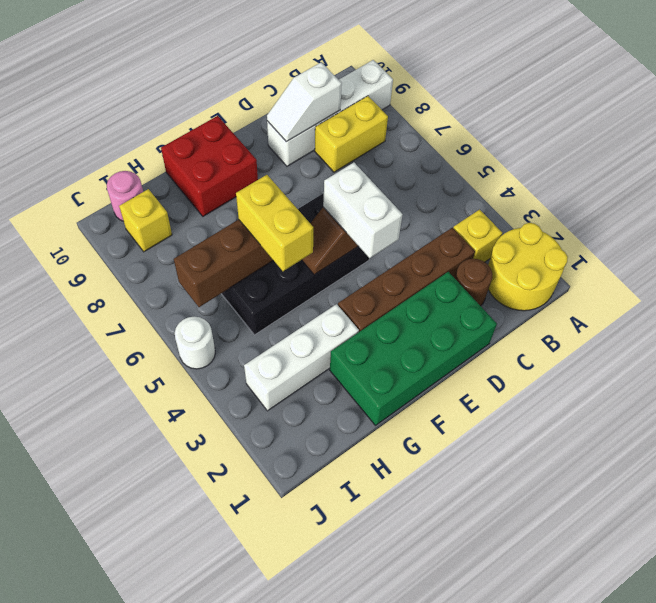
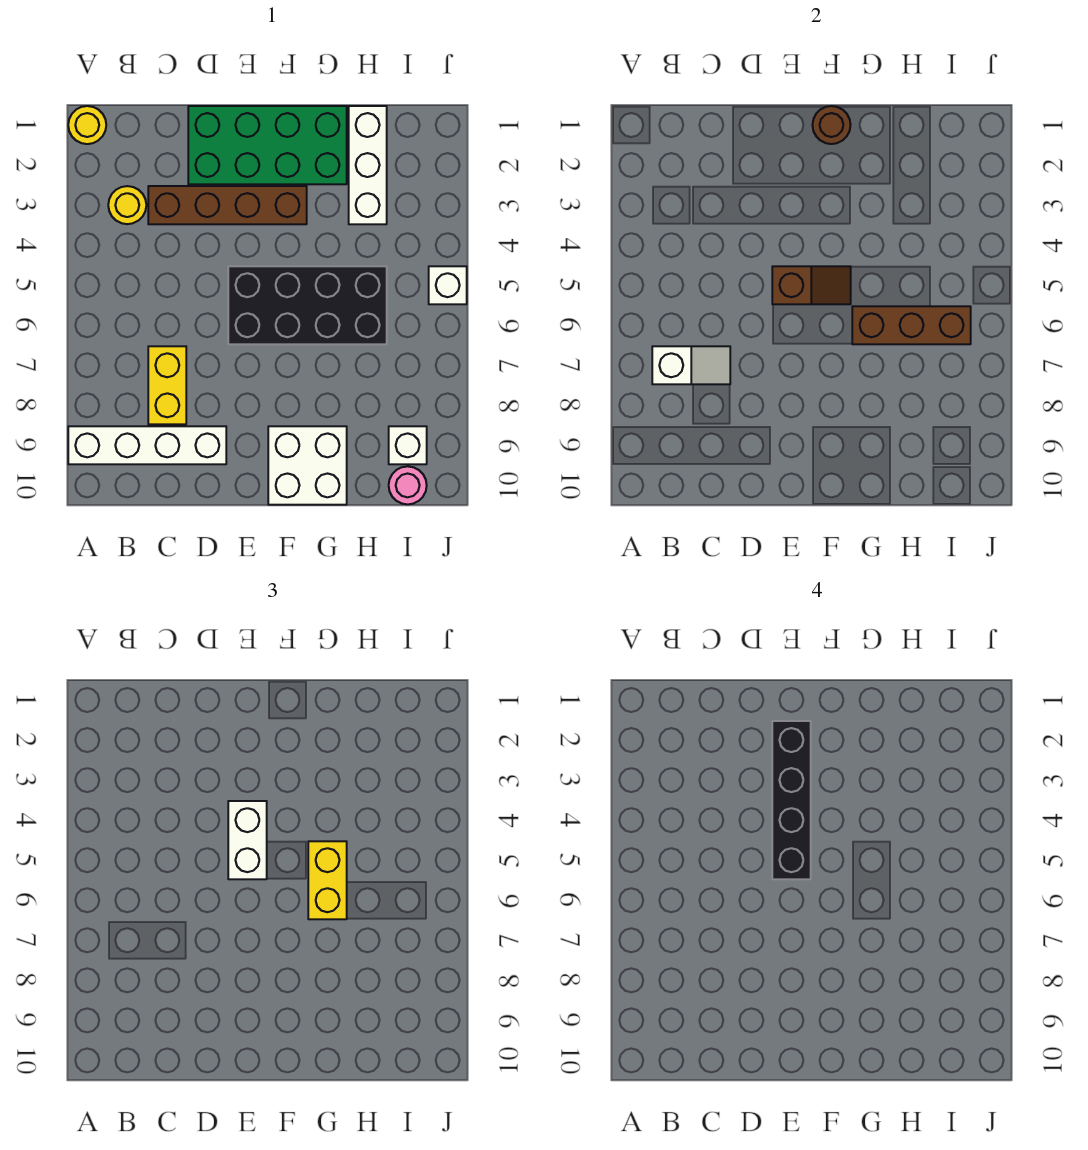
yellow 2x2 round brick [488,223,568,311] -> yellow 1x1 round brick [68,106,106,144]
yellow 1x1 brick [453,210,502,262] -> yellow 1x1 round brick [108,186,146,224]
yellow 1x2 brick [315,96,388,172] -> yellow 1x2 brick turned to [148,346,186,424]
brown 1x1 round brick [455,259,492,306] -> brown 1x1 round brick moved to [813,106,850,144]
white 1x2 slope [267,62,342,142] -> white 1x2 slope moved to [652,346,730,384]
none -> black 1x4 brick [772,721,811,879]
red 2x2 brick [161,116,258,216] -> white 2x2 brick [268,426,347,505]
white 1x3 brick [244,304,359,411] -> white 1x3 brick turned to [349,106,387,224]
yellow 1x1 brick [119,189,172,252] -> white 1x1 brick [389,426,427,464]
white 1x1 round brick [175,317,215,369] -> white 1x1 brick [429,266,467,304]

